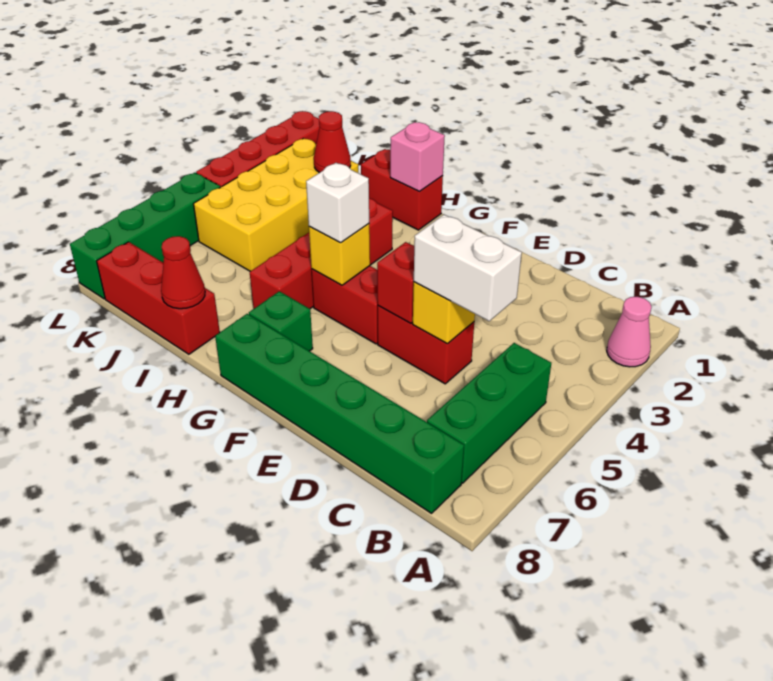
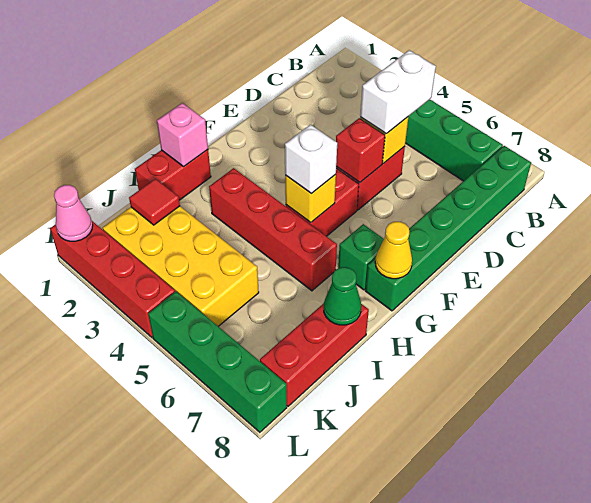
pink 1x1 cone [607,297,651,367] -> pink 1x1 cone moved to [54,185,93,241]
none -> yellow 1x1 cone [375,222,412,279]
red 1x1 cone [161,236,205,309] -> green 1x1 cone [324,267,361,325]
red 1x1 cone [314,111,351,173] -> red 1x1 tile [129,179,180,225]

